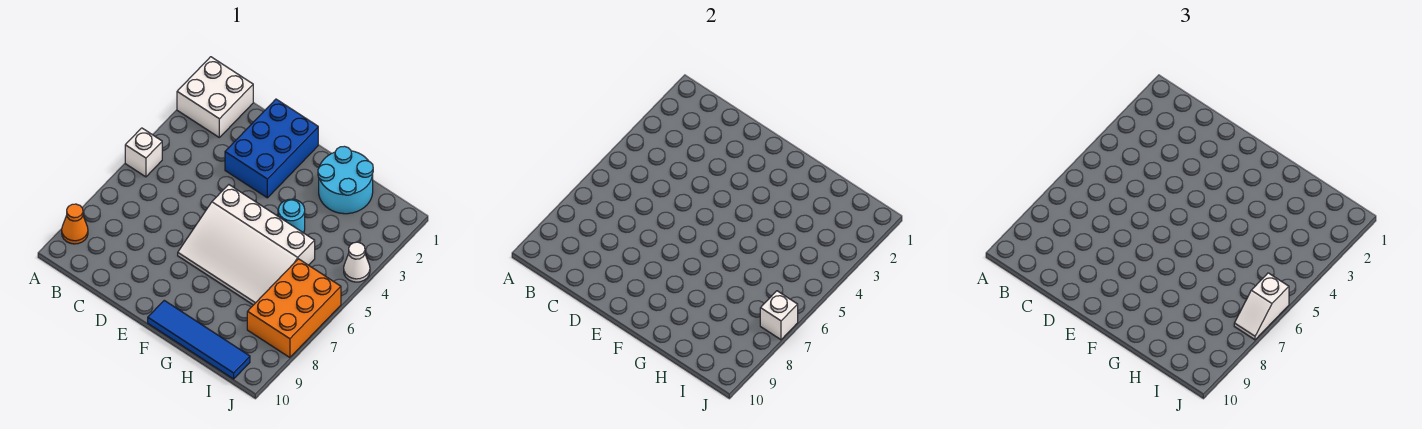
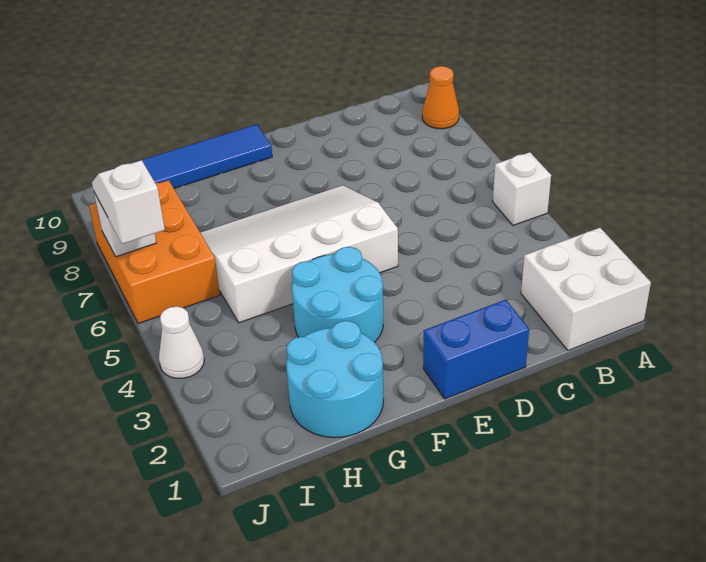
blue 2x3 brick [225,99,318,198] -> blue 1x2 brick [423,300,529,399]
cyan 1x1 round brick [278,199,305,233] -> cyan 2x2 round brick [292,247,383,342]

